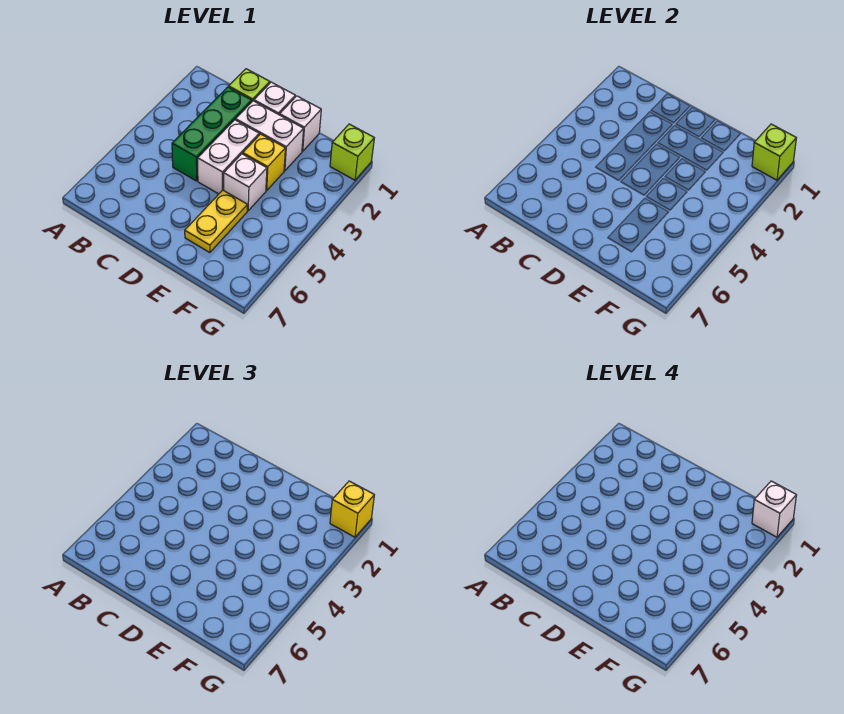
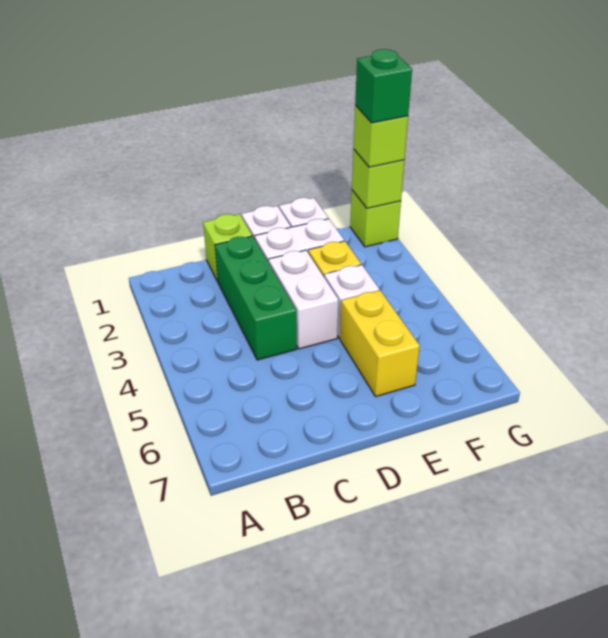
yellow 1x2 plate [185,190,247,253] -> yellow 1x2 brick [340,290,420,397]
yellow 1x1 brick [330,481,374,537] -> lime 1x1 brick [353,106,408,167]
white 1x1 brick [752,481,796,537] -> green 1x1 brick [355,49,412,123]

